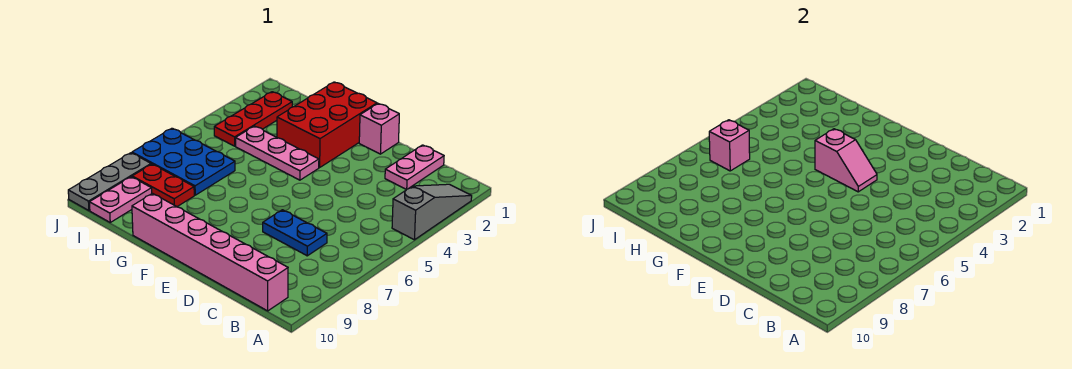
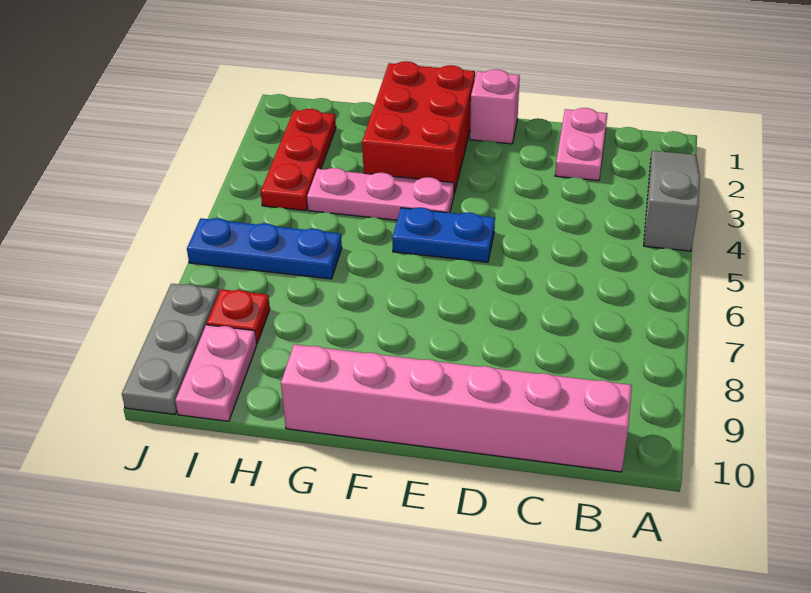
blue 1x2 plate [263,210,327,256] -> blue 1x2 plate moved to [392,207,495,262]
pink 1x2 slope [815,129,877,192] -> none
blue 2x3 plate [132,128,235,195] -> blue 1x3 plate [187,218,342,279]
red 1x2 plate [132,164,194,207] -> red 1x1 plate [207,289,270,343]
pink 1x1 brick [709,120,750,171] -> none

